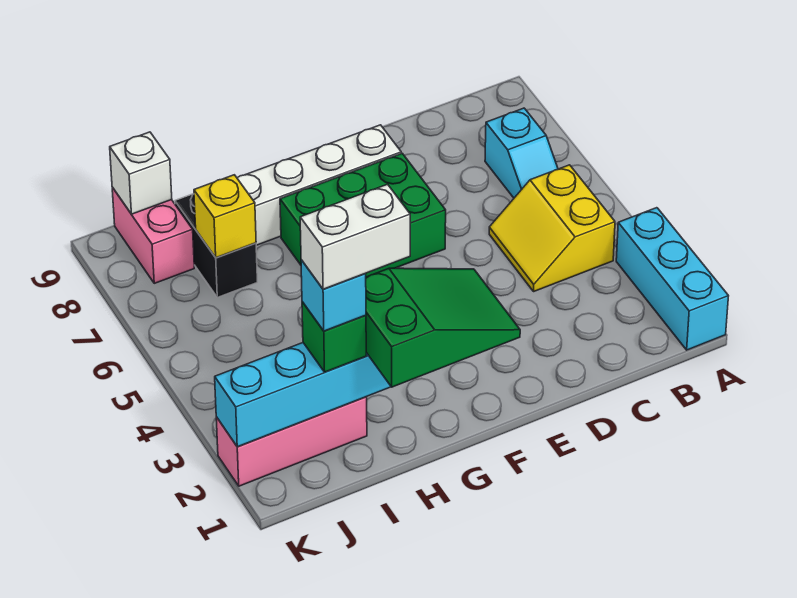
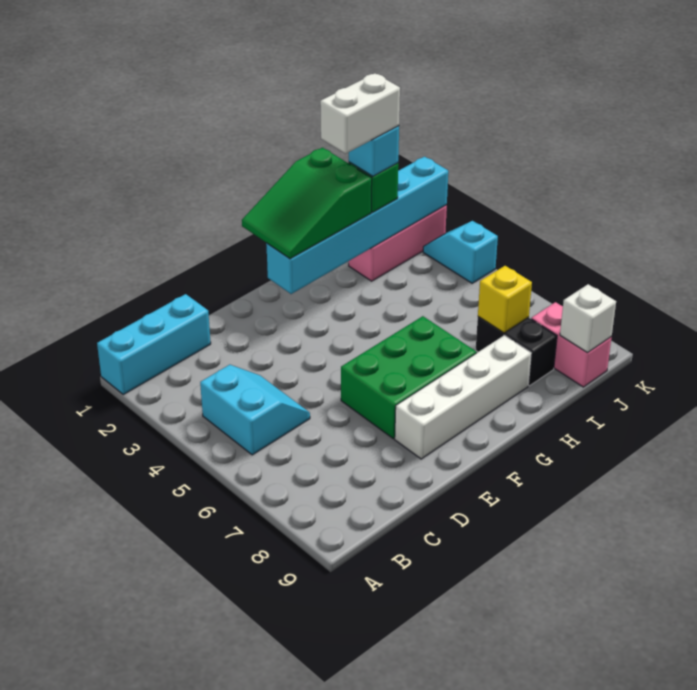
cyan 1x3 brick [616,208,728,350] -> cyan 1x3 brick turned to [97,294,211,394]
yellow 2x2 slope [489,165,615,291] -> cyan 2x2 slope [200,365,310,455]
cyan 1x2 slope [485,108,558,198] -> cyan 1x2 slope moved to [423,221,498,283]

